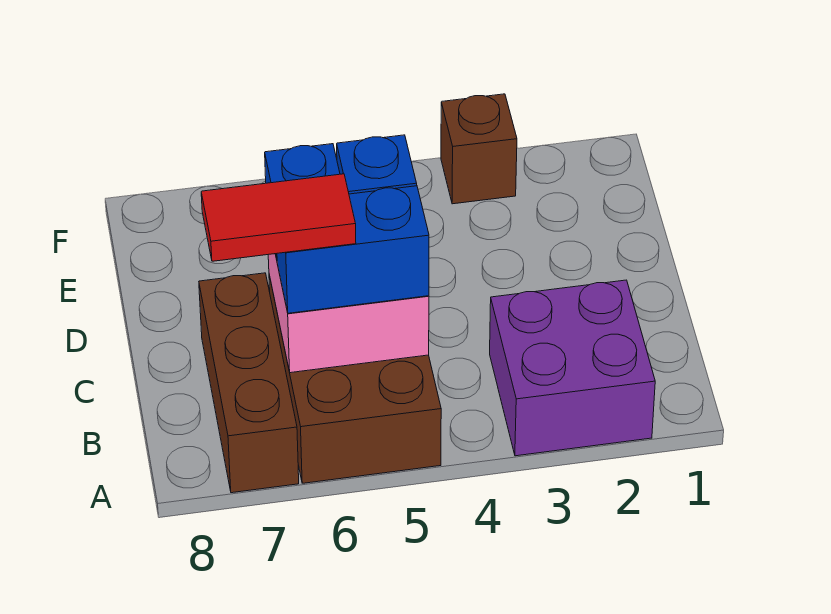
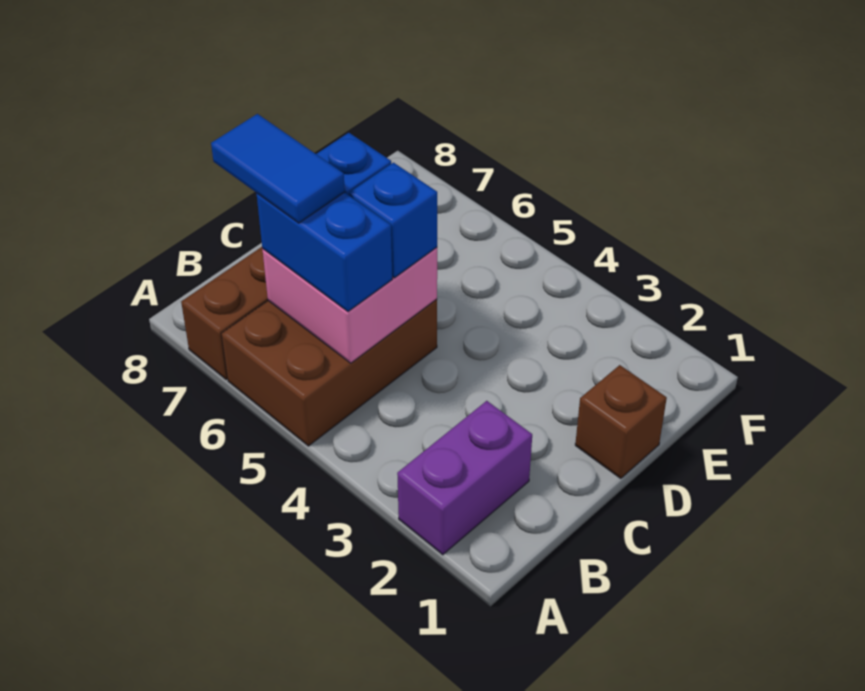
purple 2x2 brick [490,280,655,456] -> purple 1x2 brick [397,401,532,555]
red 1x2 tile [201,174,356,261] -> blue 1x2 tile [211,114,345,223]
brown 1x1 brick [441,94,517,204] -> brown 1x1 brick moved to [575,365,667,479]

